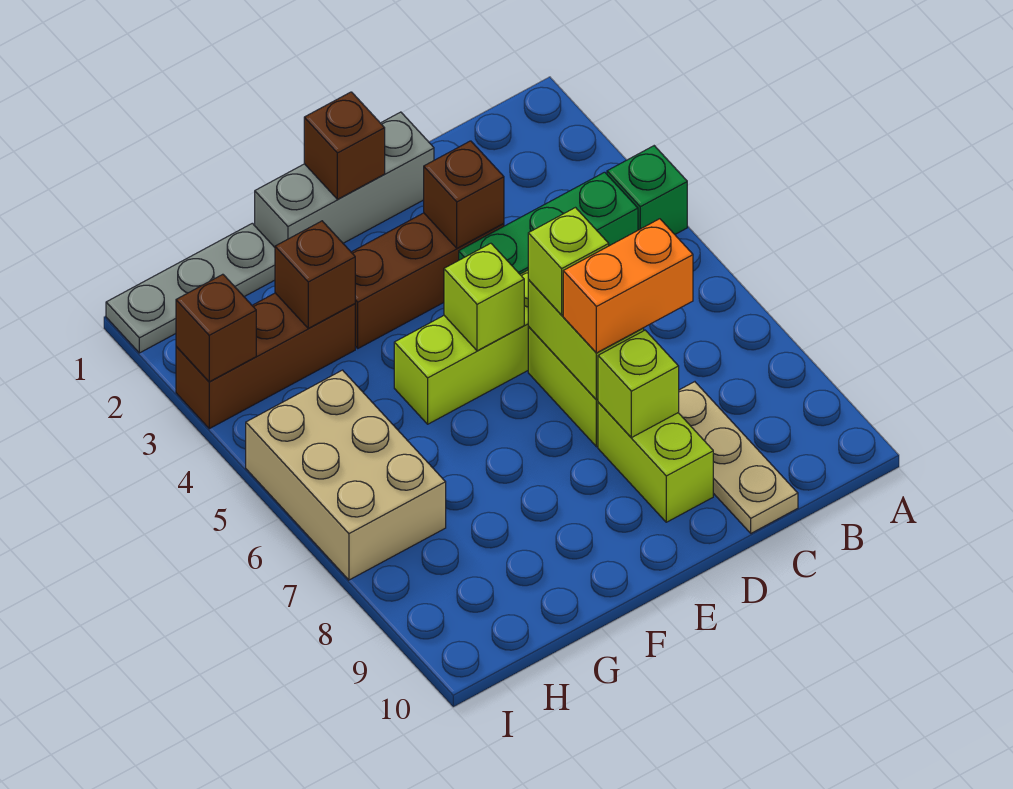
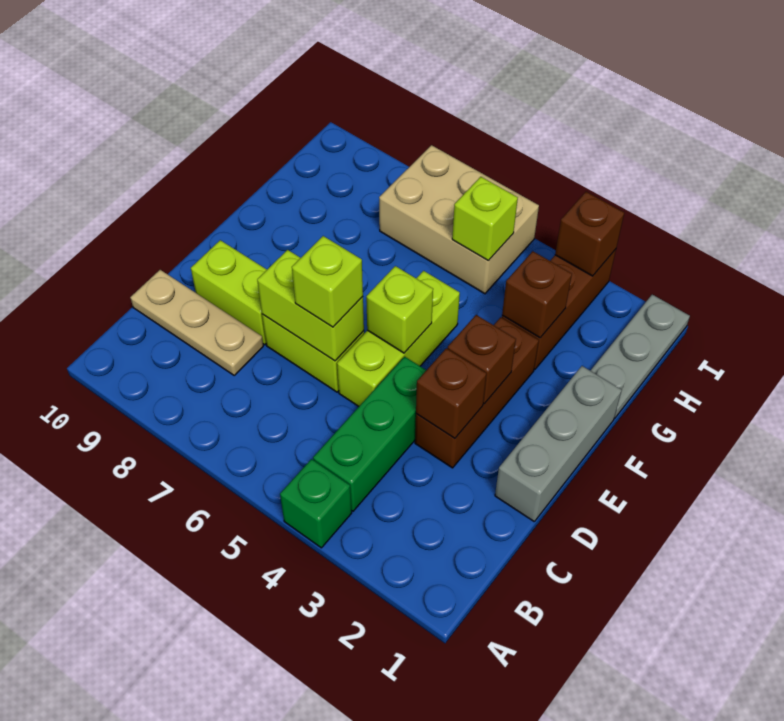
orange 1x2 brick [563,219,693,353] -> none
lime 1x1 brick [598,330,679,438] -> lime 1x1 brick moved to [452,177,518,261]
brown 1x1 brick [304,92,385,199] -> brown 1x1 brick moved to [448,315,516,404]

